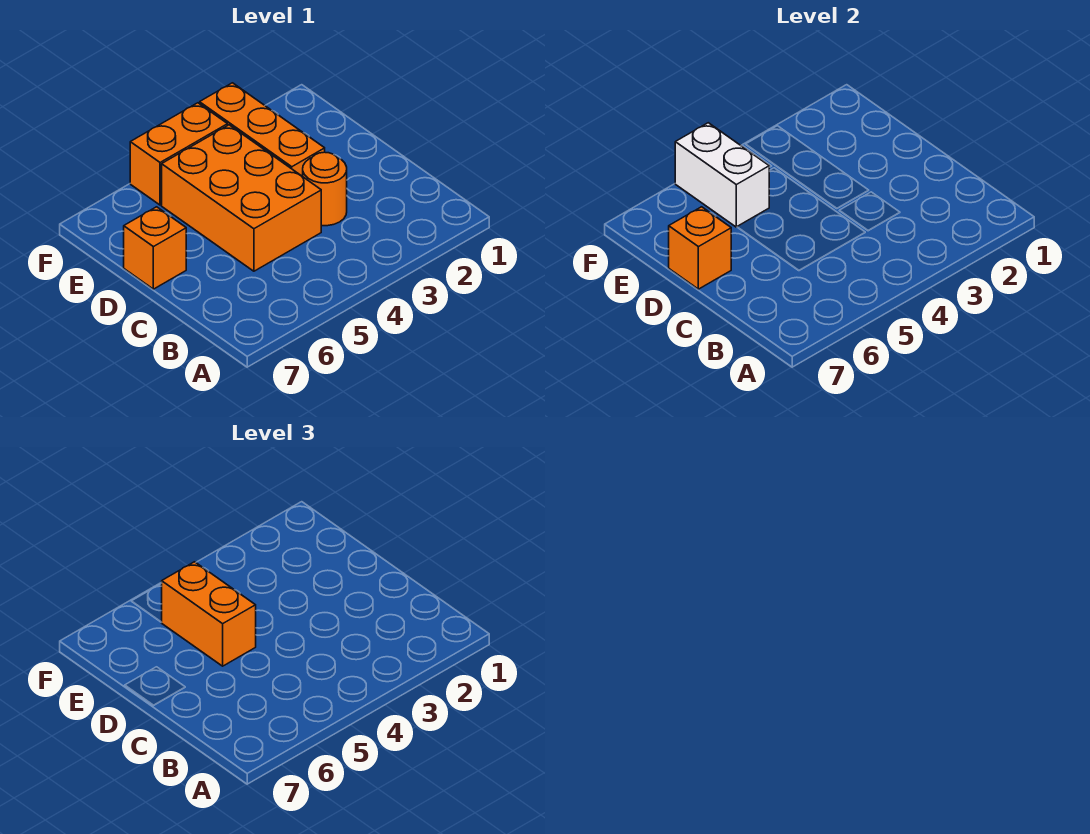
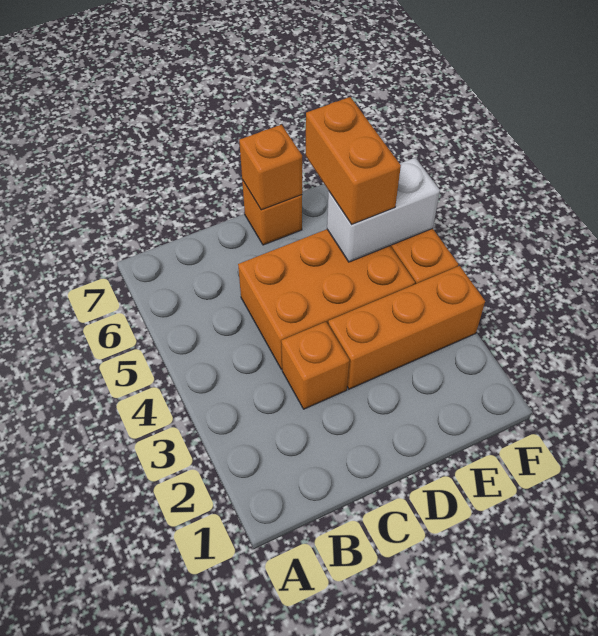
orange 1x1 round brick [303,152,347,226] -> orange 1x1 brick [282,322,349,409]
orange 1x2 brick [161,562,256,666] -> orange 1x2 brick turned to [306,97,401,224]

